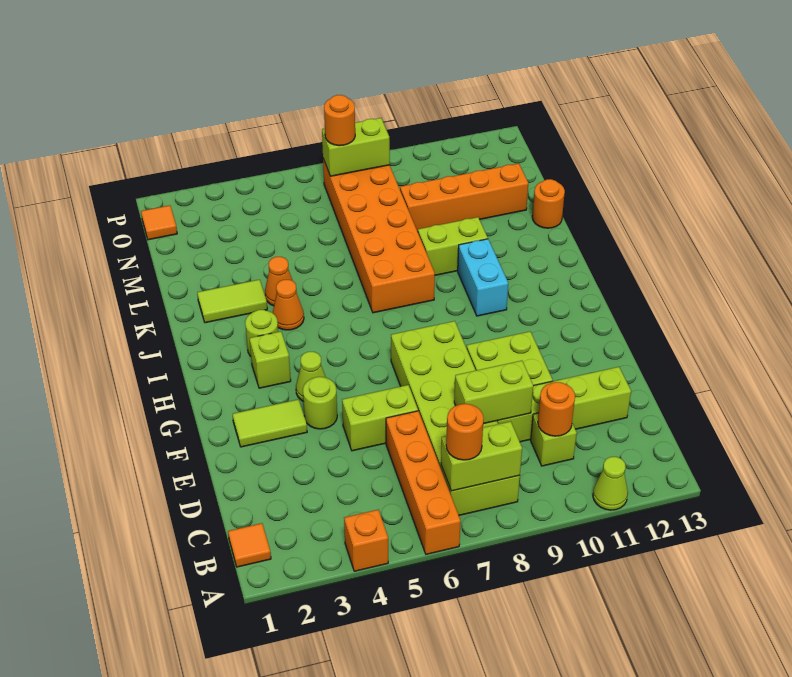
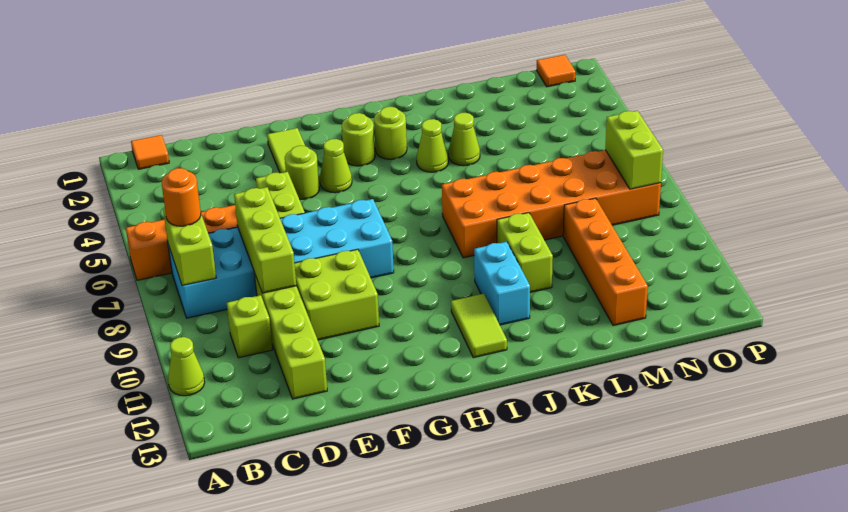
orange 1x1 brick [344,510,388,571] -> none
lime 2x6 brick [391,321,520,515] -> cyan 2x6 brick [168,199,394,318]
orange 1x1 round brick [538,382,575,436] -> none
lime 1x2 brick [454,361,533,424] -> lime 1x3 brick [234,187,296,293]
lime 1x1 brick [249,331,291,388] -> lime 1x1 round brick [342,113,375,166]
cyan 1x2 brick [458,239,508,316] -> cyan 1x2 brick turned to [474,242,530,325]
orange 1x1 cone [273,280,304,330] -> lime 1x1 cone [417,119,448,172]
lime 1x2 tile [197,280,267,323] -> lime 1x2 tile moved to [451,294,507,358]
orange 1x1 cone [265,257,293,306] -> lime 1x1 cone [448,113,480,166]
orange 1x1 round brick [532,179,565,228] -> none
orange 1x1 round brick [324,95,355,146] -> none

